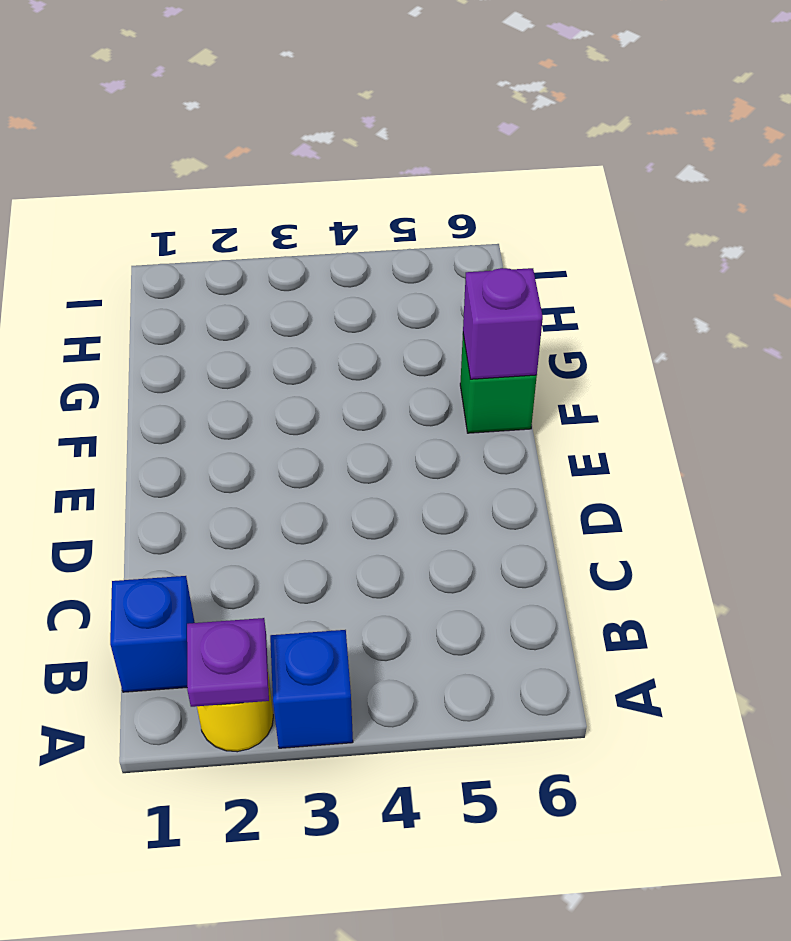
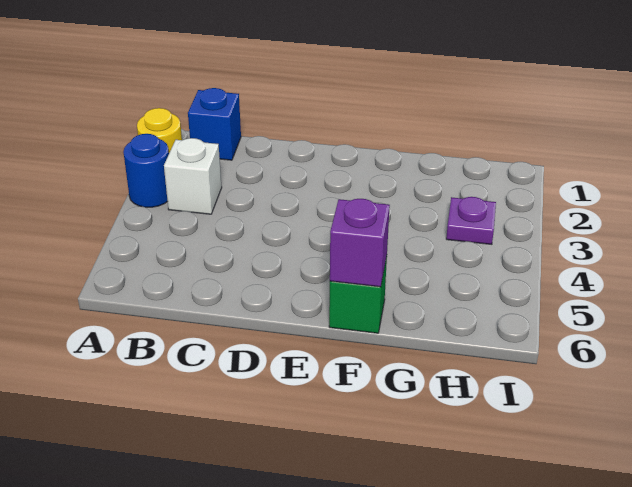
purple 1x1 plate [187,618,269,707] -> purple 1x1 plate moved to [446,197,496,244]
blue 1x1 brick [270,630,353,748] -> blue 1x1 round brick [123,134,169,207]
none -> white 1x1 brick [164,138,222,214]

